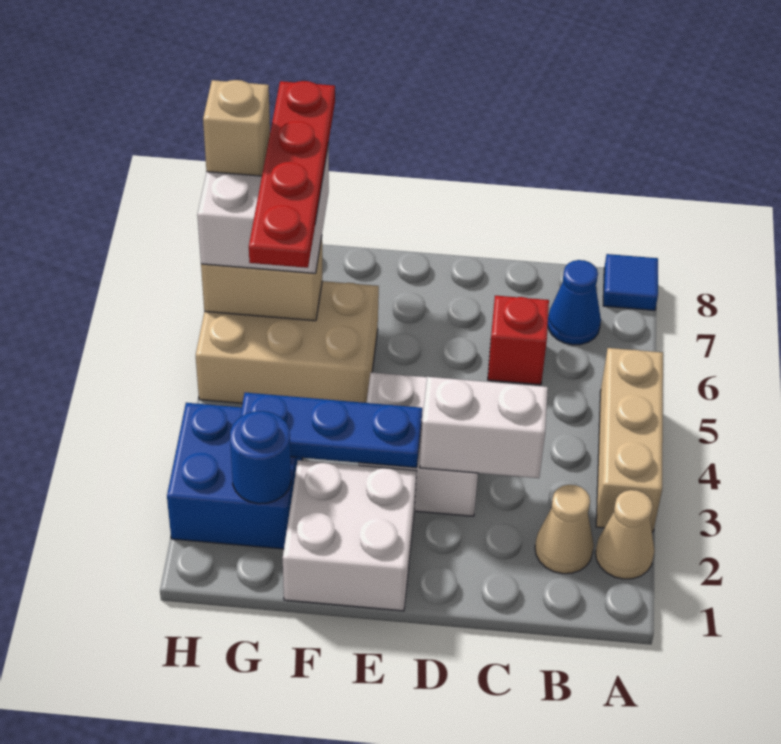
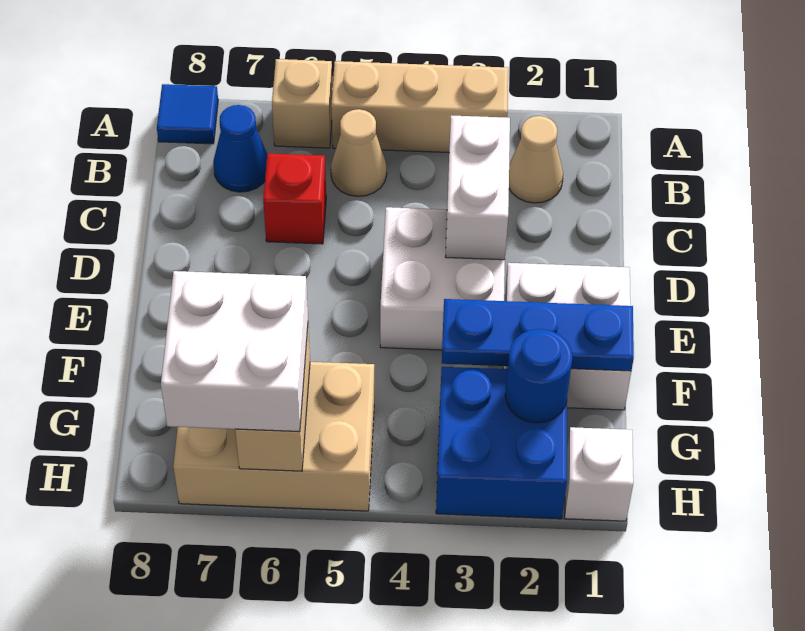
tan 1x1 cone [595,490,655,579] -> tan 1x1 cone moved to [331,109,387,196]
blue 1x3 plate [240,393,422,468] -> blue 1x3 plate turned to [442,299,634,371]
tan 2x3 brick [196,281,379,403] -> tan 2x3 brick turned to [173,362,374,511]
red 1x4 plate [249,81,335,268] -> none
none -> white 1x1 brick [565,427,633,521]
tan 1x1 brick [203,80,270,176] -> tan 1x1 brick moved to [272,59,333,148]

